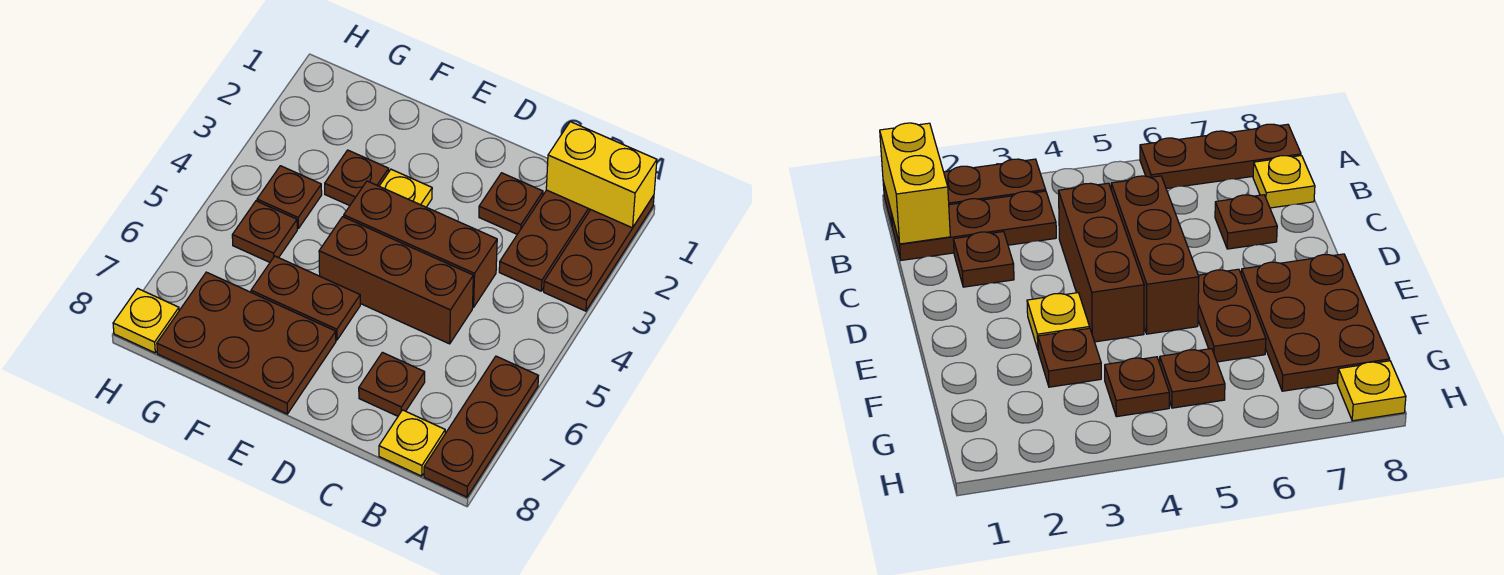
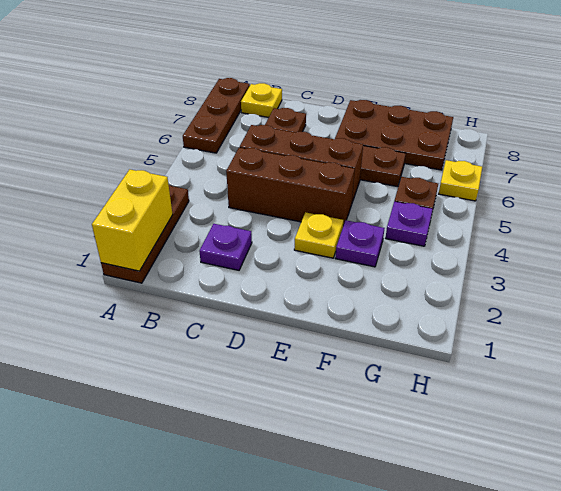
yellow 1x2 brick [546,122,657,228] -> yellow 1x2 brick turned to [92,169,173,271]
brown 1x3 plate [499,190,590,291] -> none
brown 1x1 plate [479,173,543,234] -> purple 1x1 plate [199,224,252,270]
brown 1x1 plate [325,150,389,206] -> purple 1x1 plate [335,220,384,267]
brown 1x1 plate [257,166,322,228] -> purple 1x1 plate [386,202,433,246]
yellow 1x1 plate [113,288,179,353] -> yellow 1x1 plate moved to [439,160,482,201]

